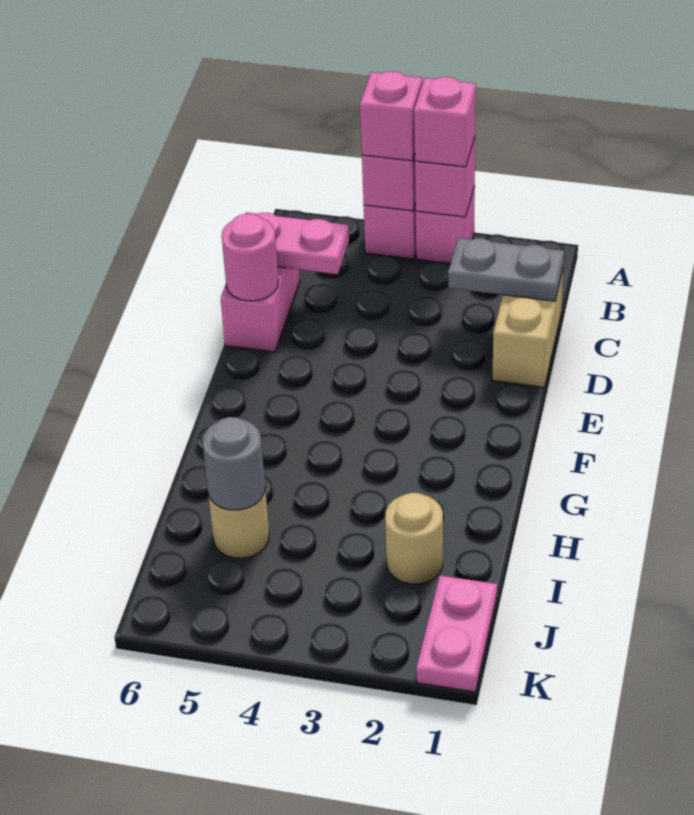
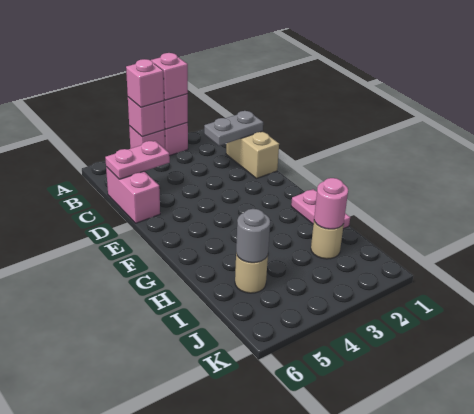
pink 1x1 round brick [222,214,278,301] -> pink 1x1 round brick moved to [314,178,348,229]
pink 1x2 plate [416,576,497,692] -> pink 1x2 plate moved to [291,189,350,229]

